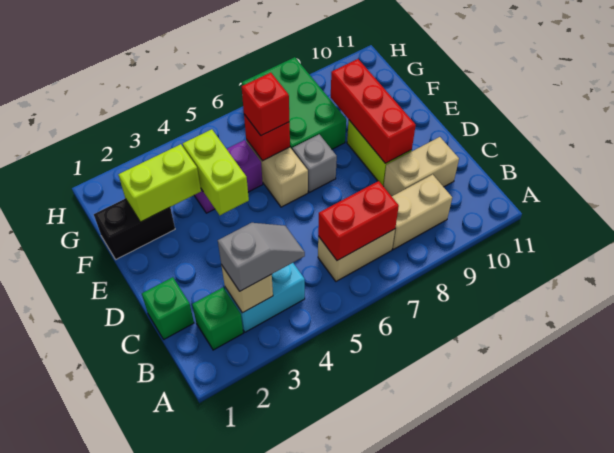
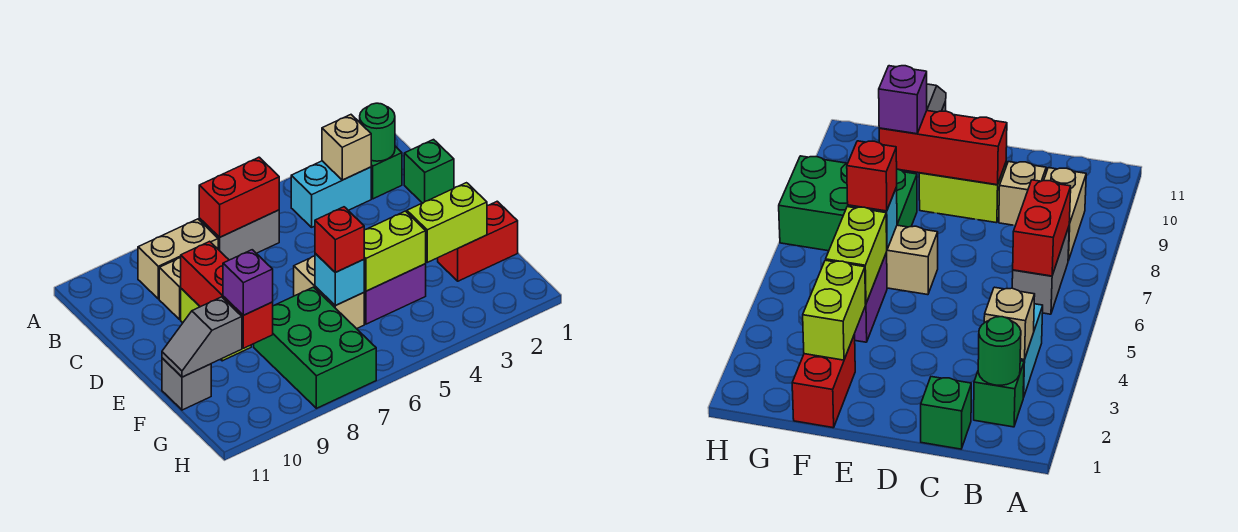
none -> green 1x1 round brick [360,103,395,161]
grey 1x2 slope [218,223,305,291] -> grey 1x2 slope moved to [162,297,242,377]
tan 1x2 brick [318,229,395,281] -> grey 1x2 brick [199,210,279,260]
tan 1x2 brick [383,137,459,196] -> tan 1x1 brick [159,258,181,319]
lime 1x2 brick [183,129,249,215] -> lime 1x2 brick turned to [364,211,426,291]
grey 1x1 brick [292,134,337,192] -> grey 1x1 brick moved to [162,358,211,410]
black 1x2 brick [94,199,175,259] -> red 1x2 brick [438,201,518,281]
red 1x1 brick [244,114,290,161] -> cyan 1x1 brick [315,254,364,306]
none -> purple 1x1 brick [223,250,273,315]

